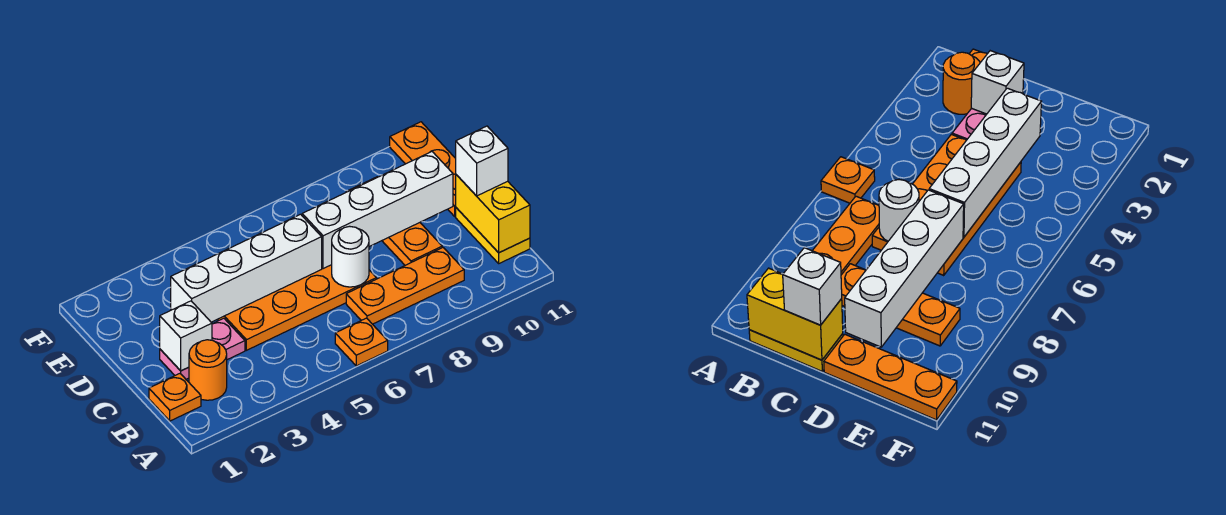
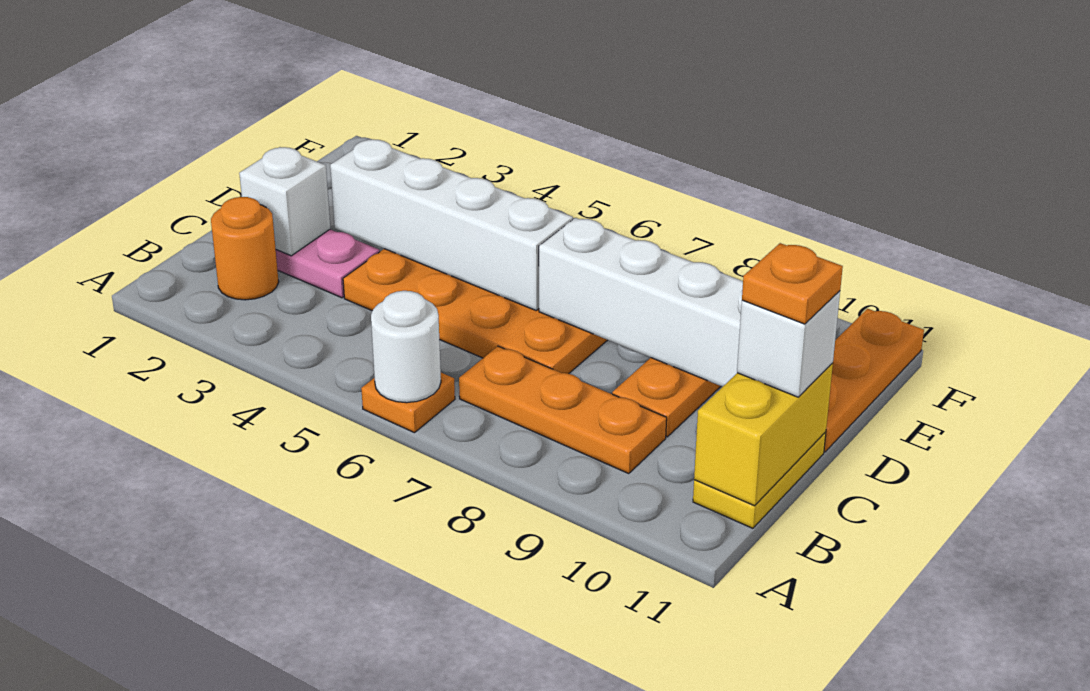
orange 1x1 plate [149,374,201,421] -> orange 1x1 plate moved to [742,243,843,324]
white 1x1 round brick [332,226,369,287] -> white 1x1 round brick moved to [371,291,441,403]

